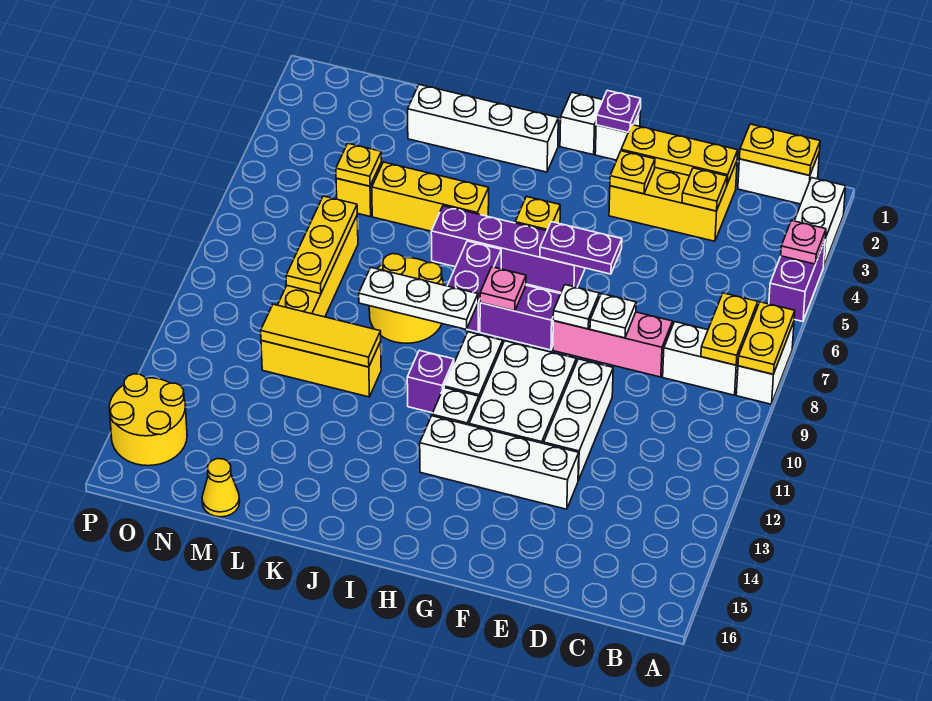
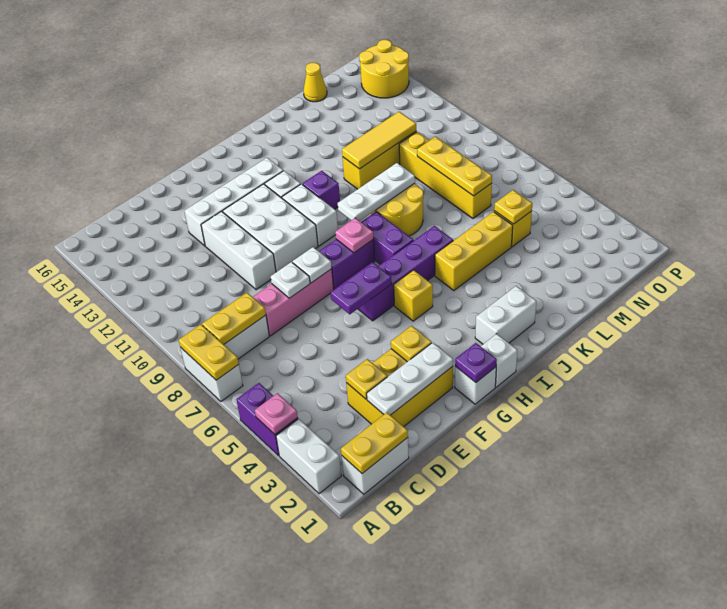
yellow 1x2 plate [701,293,758,365] -> yellow 1x2 plate turned to [202,293,266,344]
yellow 1x3 plate [621,125,738,184] -> white 1x3 plate [367,343,453,415]
white 1x4 brick [408,85,558,172] -> white 1x2 brick [475,286,536,344]

